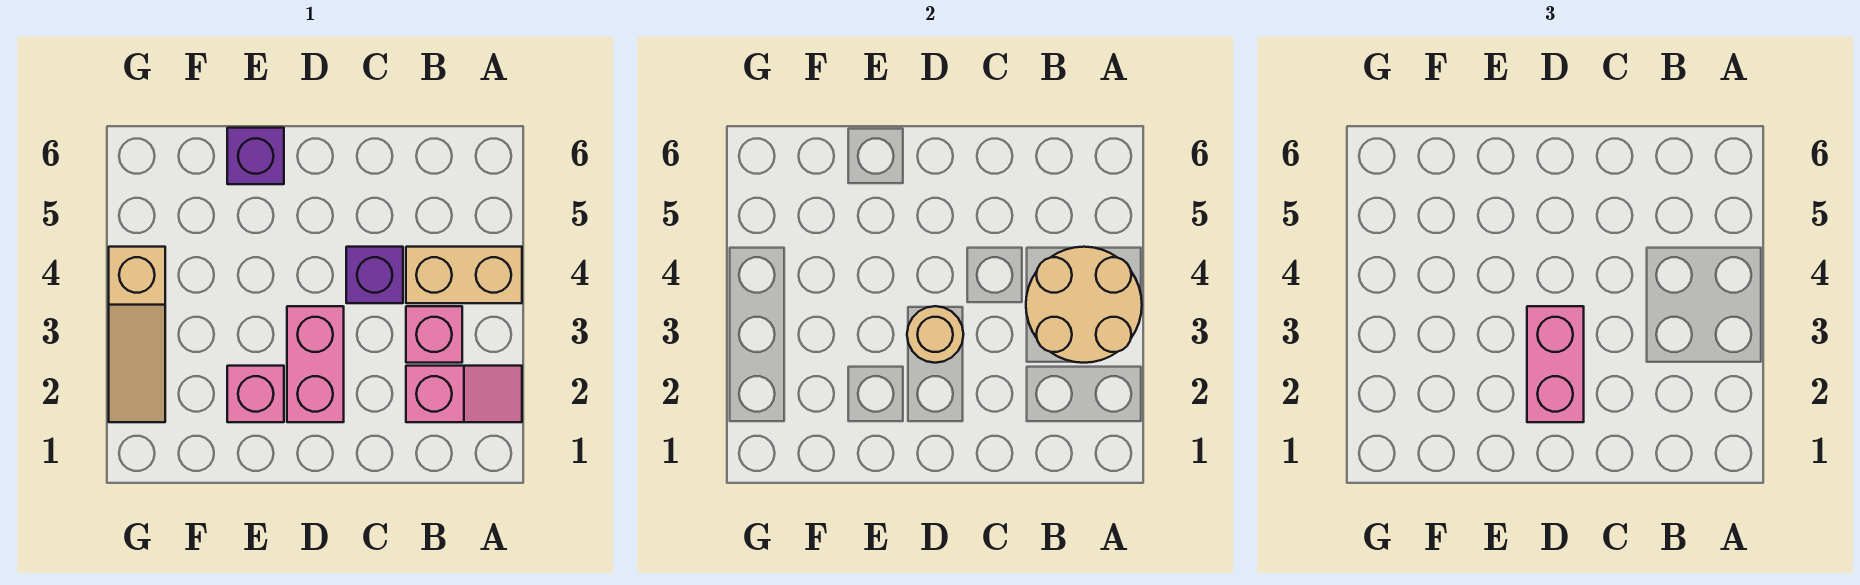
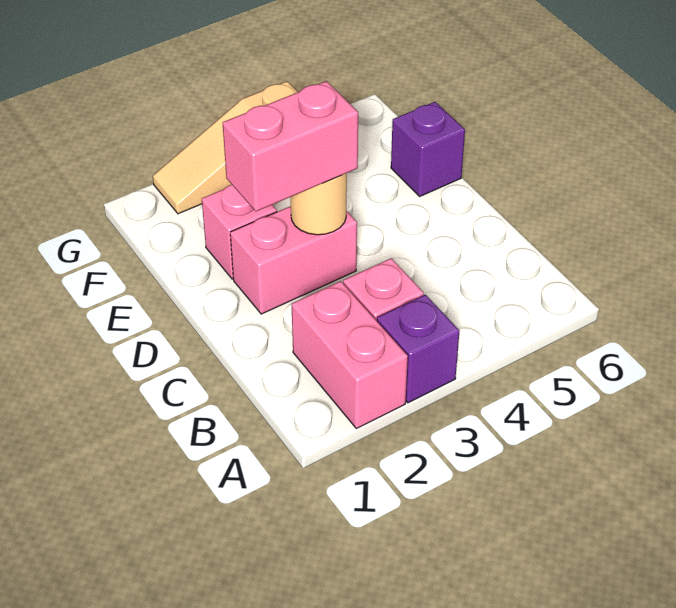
pink 1x2 slope [406,366,522,422] -> pink 1x2 brick [291,281,408,429]
tan 2x2 round brick [1026,247,1142,363] -> none
tan 1x2 brick [406,247,522,303] -> none
purple 1x1 brick [346,247,403,303] -> purple 1x1 brick moved to [377,295,459,403]

